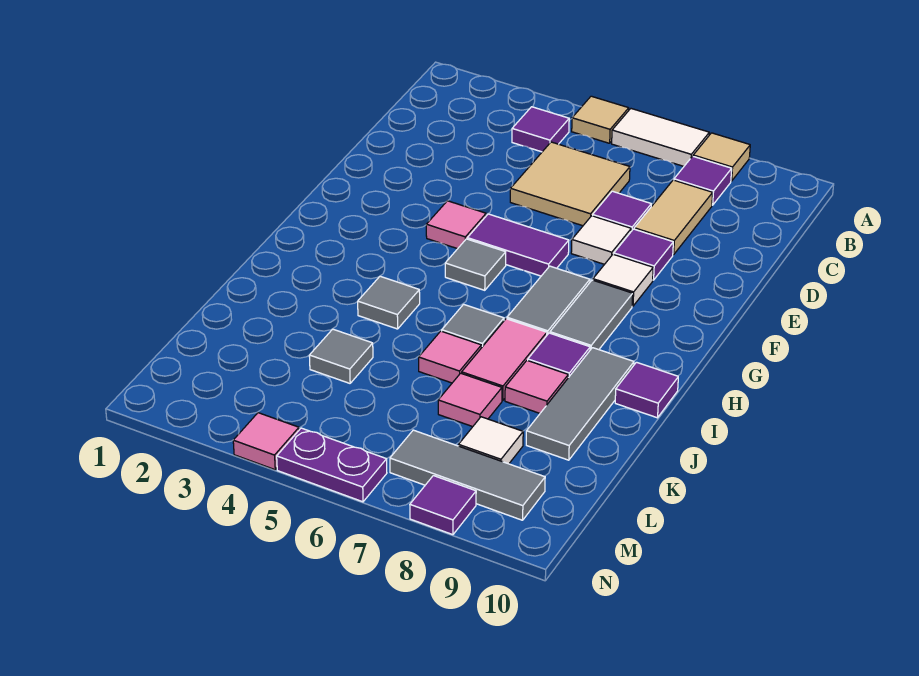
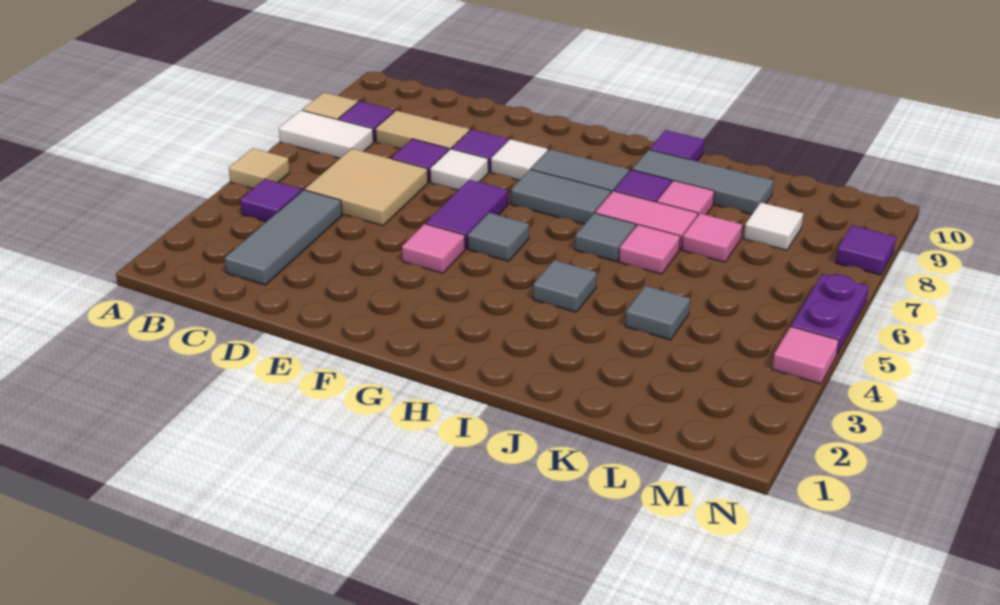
white 1x2 tile [612,109,709,166] -> white 1x2 tile turned to [279,110,373,159]
grey 1x3 tile [390,430,545,520] -> grey 1x3 tile moved to [225,190,342,285]

